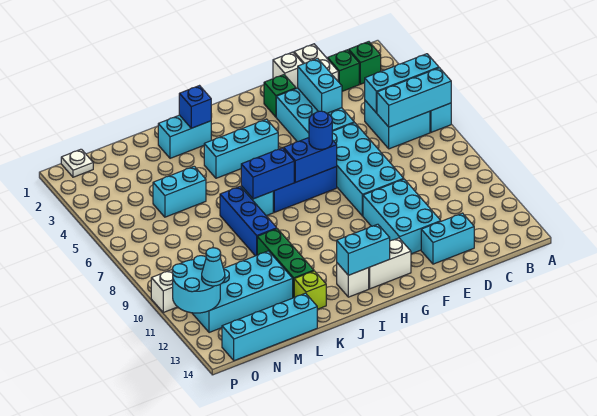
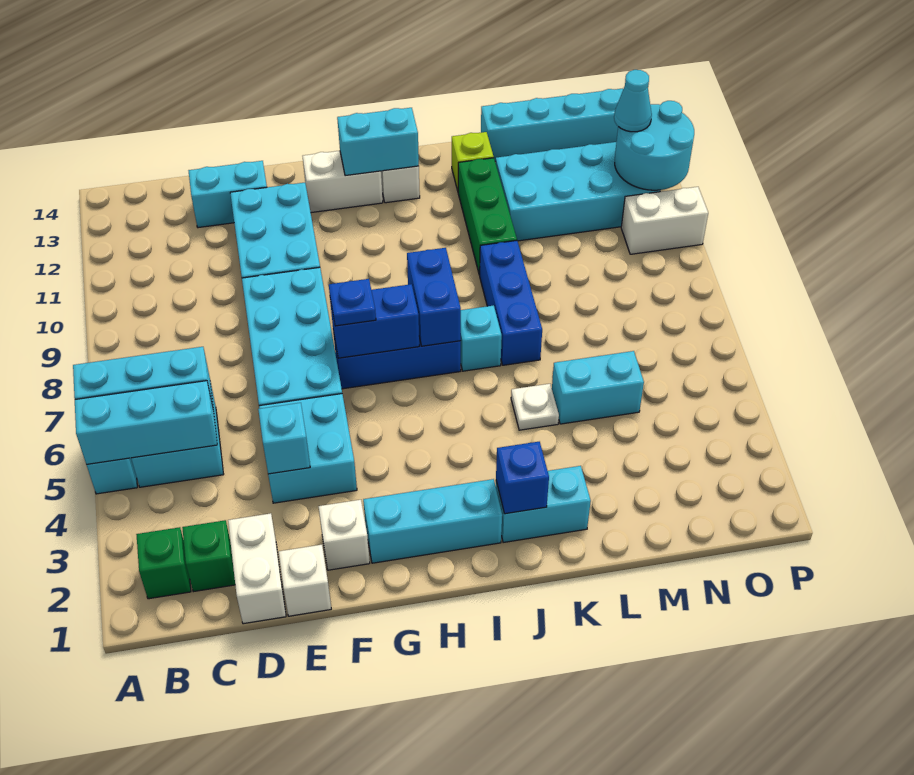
cyan 2x3 brick [276,88,354,142] -> cyan 2x2 brick [259,394,357,503]
cyan 1x2 brick [298,58,342,113] -> cyan 1x1 brick [258,403,310,474]
green 1x1 brick [264,75,296,117] -> white 1x1 brick [319,500,370,570]
blue 1x1 round brick [309,111,332,149] -> blue 1x1 plate [329,279,376,326]
cyan 1x3 brick [204,119,278,178] -> cyan 1x3 brick moved to [363,479,502,563]
blue 1x2 brick [241,148,294,199] -> blue 1x2 brick turned to [407,248,461,346]
white 1x1 plate [61,149,93,177] -> white 1x1 plate moved to [511,384,559,430]

